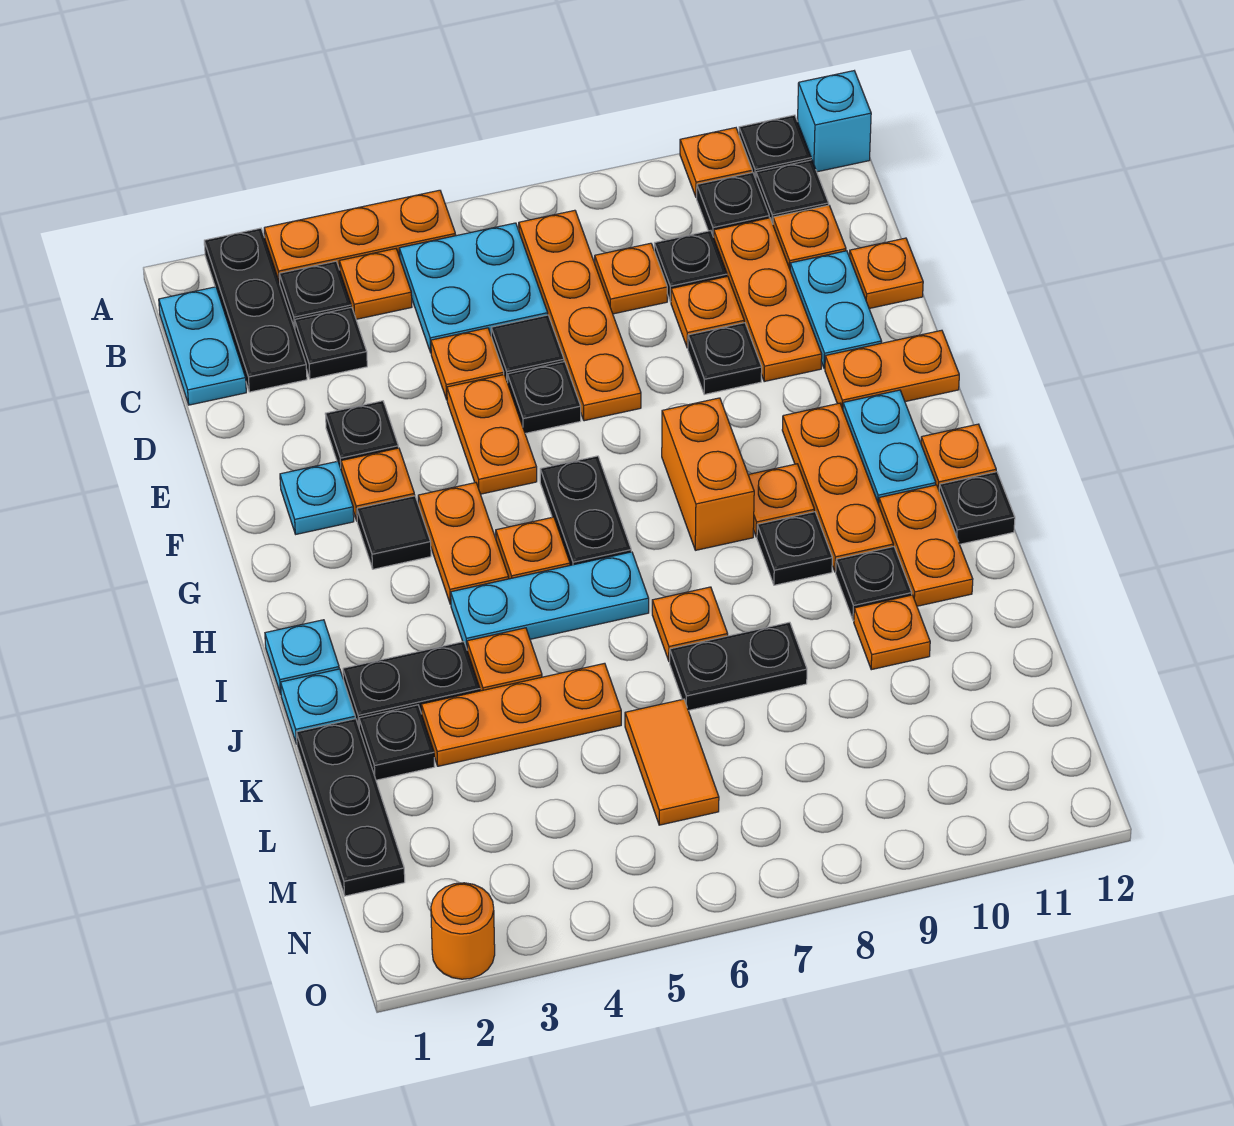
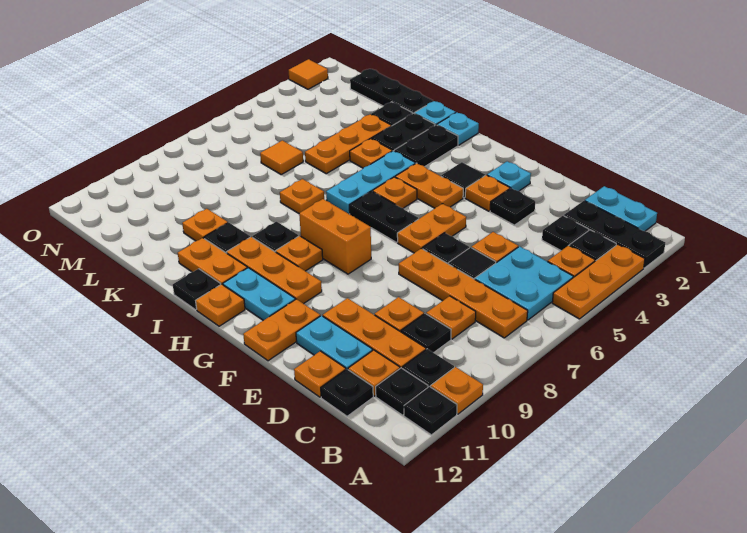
cyan 1x1 brick [798,71,871,172] -> none
orange 1x2 plate [447,375,537,494] -> orange 1x2 plate turned to [397,204,466,253]
black 1x1 plate [688,323,762,395] -> black 1x1 plate moved to [321,369,373,416]
black 1x2 plate [670,622,807,711] -> black 1x2 plate moved to [394,125,458,167]
orange 1x2 tile [625,699,719,825] -> orange 1x1 tile [260,140,303,174]
orange 1x1 round brick [431,883,495,979] -> orange 1x1 tile [288,59,328,89]

